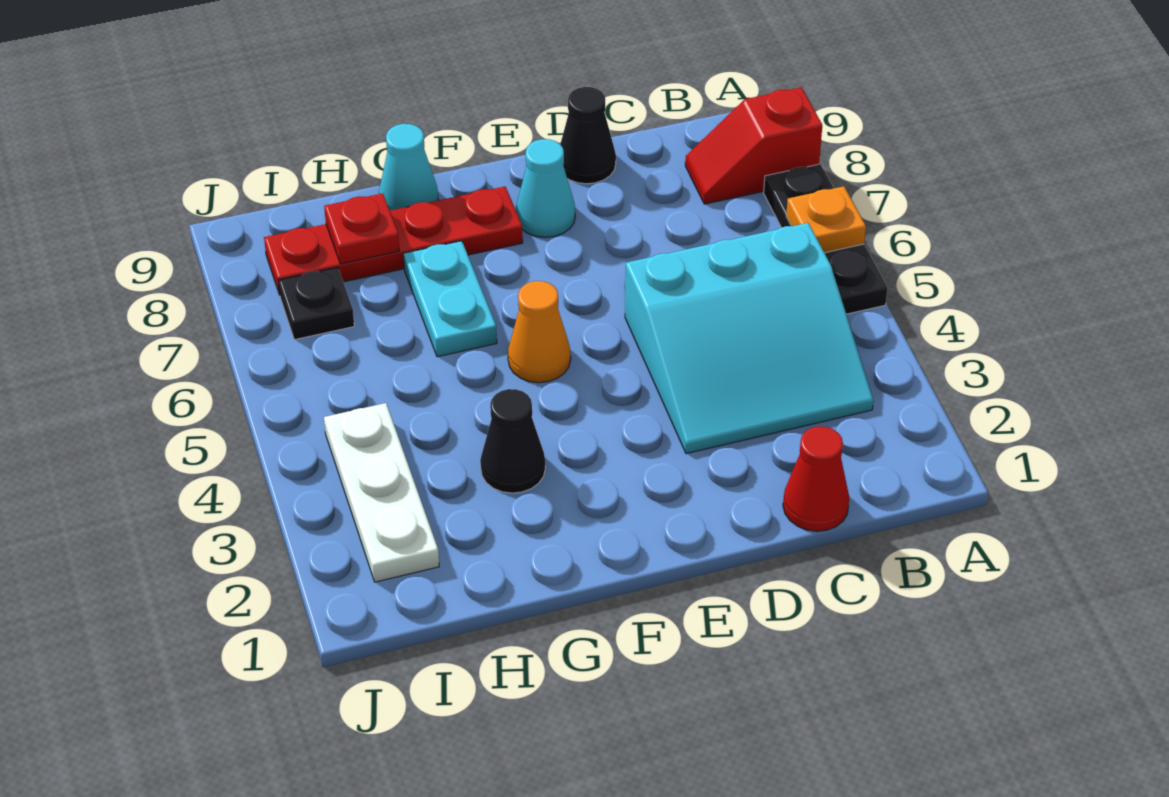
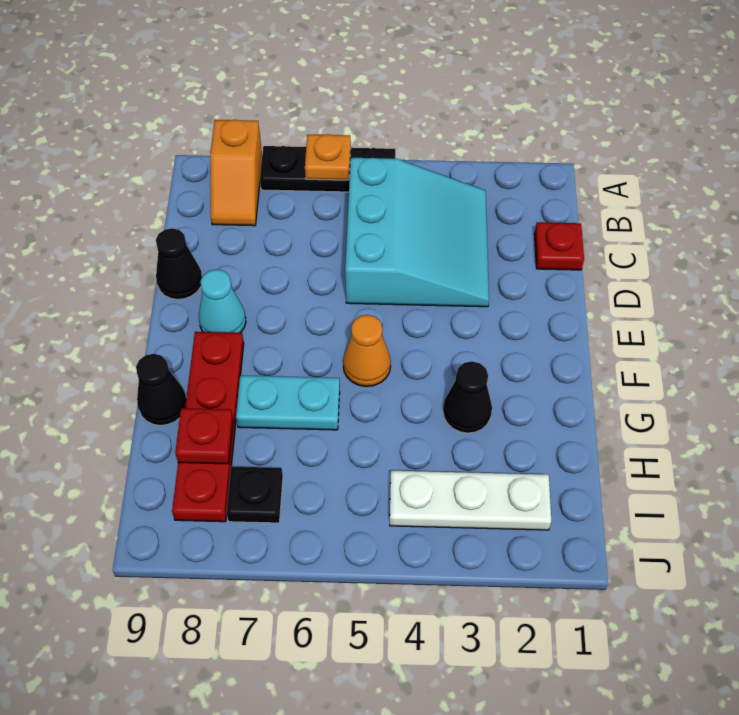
red 1x2 slope [685,87,822,204] -> orange 1x2 slope [210,120,262,226]
red 1x1 cone [783,426,849,531] -> red 1x1 plate [534,222,584,270]
cyan 1x1 cone [379,124,438,211] -> black 1x1 cone [136,354,186,425]

